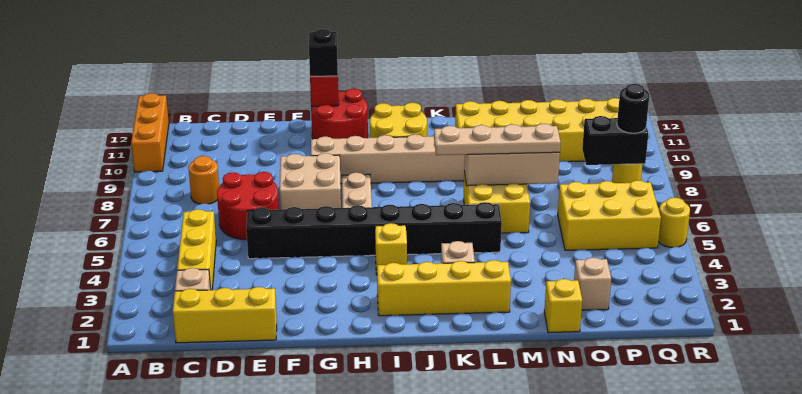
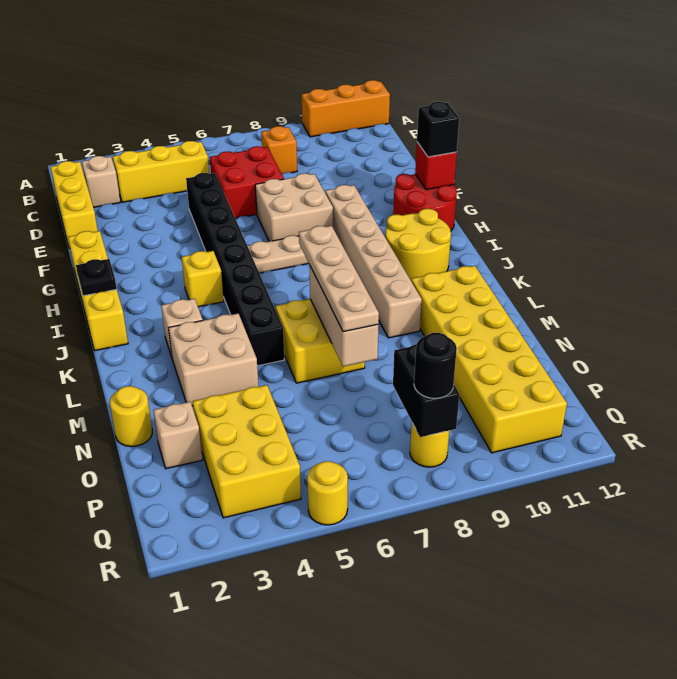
orange 1x1 round brick [188,156,219,204] -> orange 1x1 brick [261,126,297,174]
red 2x2 round brick [217,172,279,240] -> red 2x2 brick [210,146,284,218]
none -> black 1x1 plate [76,259,117,296]
yellow 1x4 brick [377,260,511,316] -> yellow 1x4 brick moved to [68,231,128,351]
none -> tan 2x2 brick [168,314,259,406]
yellow 1x1 brick [544,279,582,333] -> yellow 1x1 round brick [110,386,152,447]
yellow 2x3 brick [558,180,661,250] -> yellow 2x3 brick moved to [193,385,301,518]

